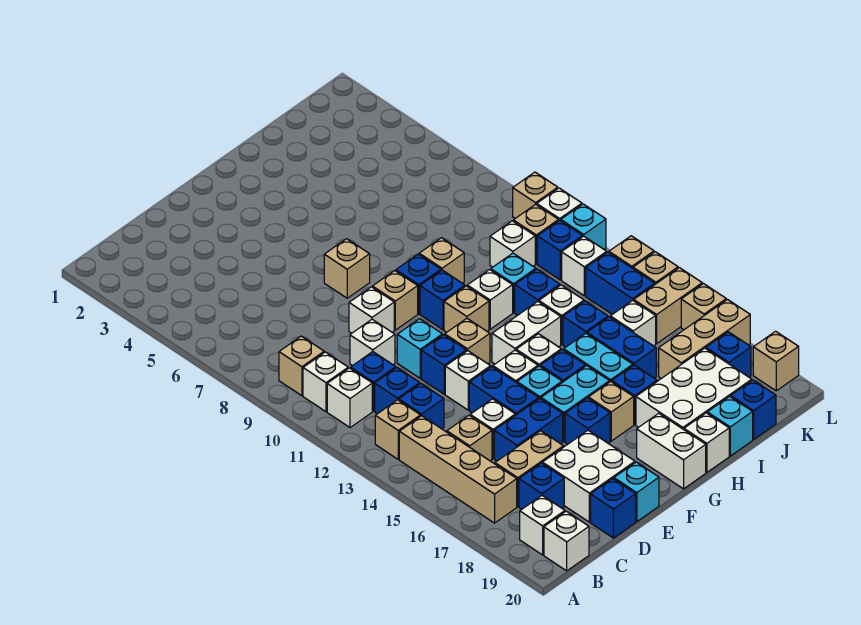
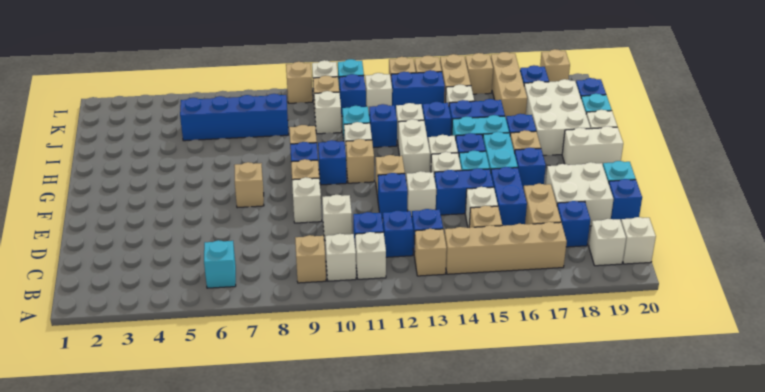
cyan 1x1 brick [397,319,442,378] -> cyan 1x1 brick moved to [204,240,236,288]
none -> blue 1x4 brick [180,94,289,141]

